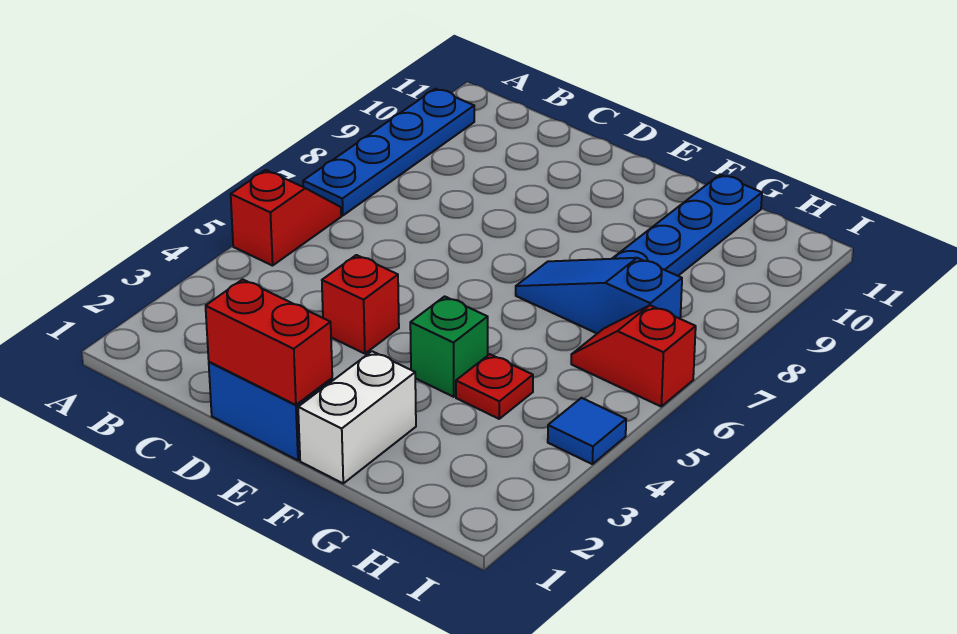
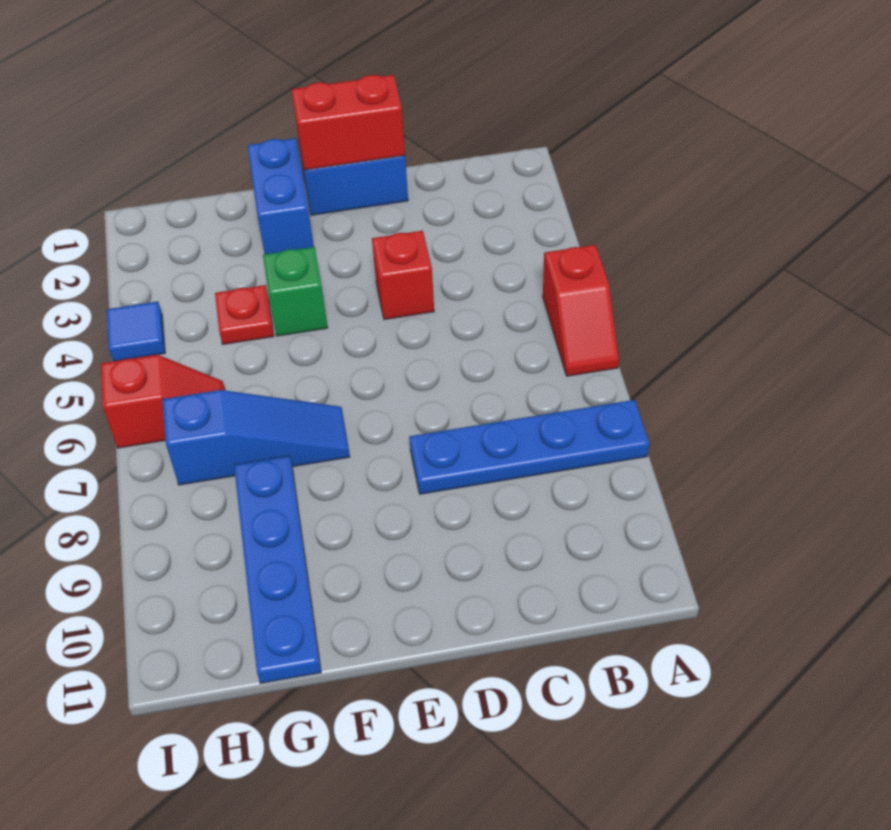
blue 1x4 plate [303,89,474,216] -> blue 1x4 plate turned to [409,400,649,494]
white 1x2 brick [298,351,416,483] -> blue 1x2 brick [247,138,314,254]

